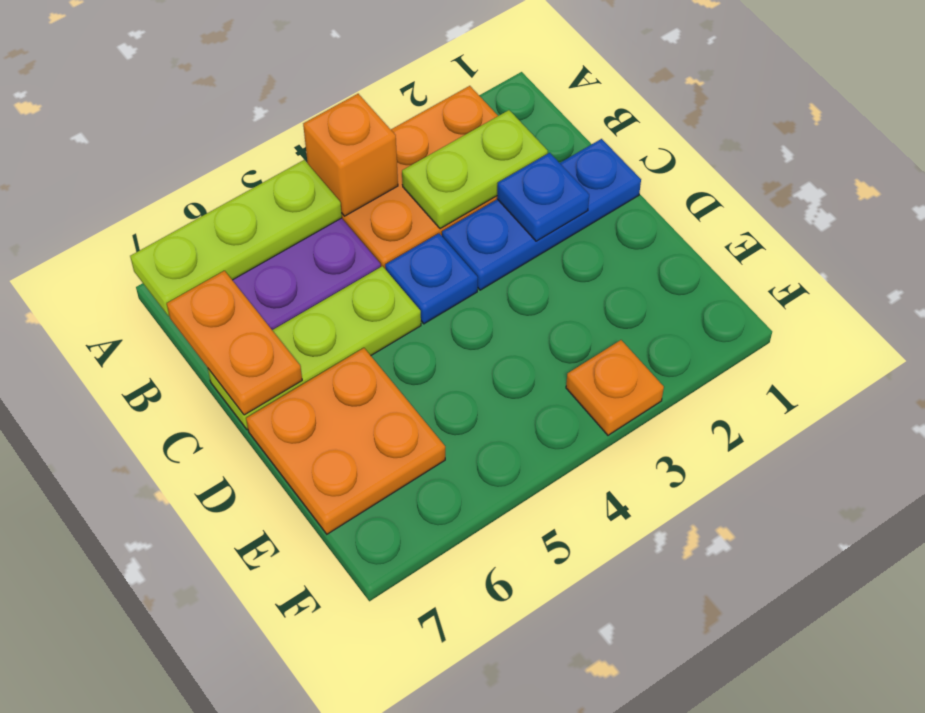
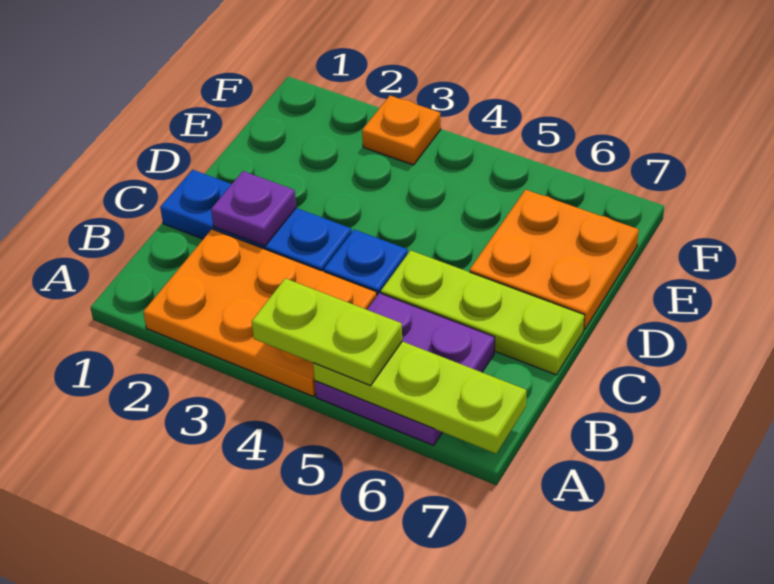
orange 1x1 brick [303,94,398,216] -> none
lime 1x2 plate [402,110,548,229] -> lime 1x2 plate moved to [252,278,402,386]
orange 1x2 plate [167,271,302,415] -> none
blue 1x1 plate [497,153,589,241] -> purple 1x1 plate [211,171,296,246]

